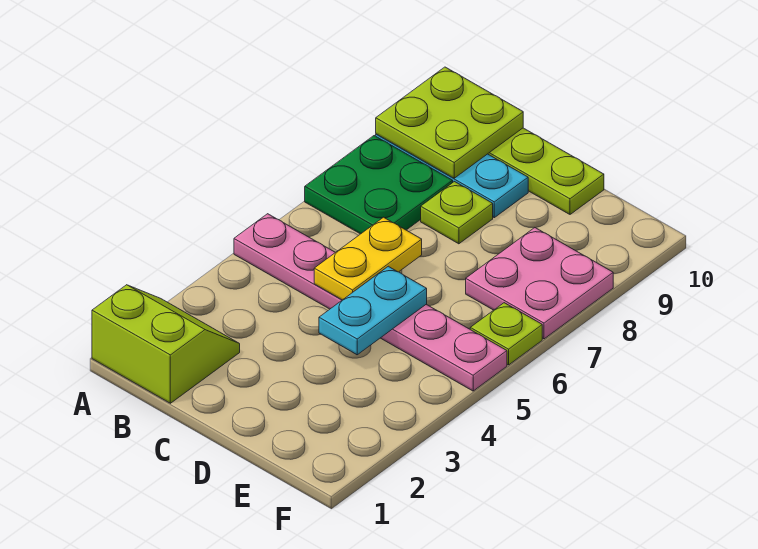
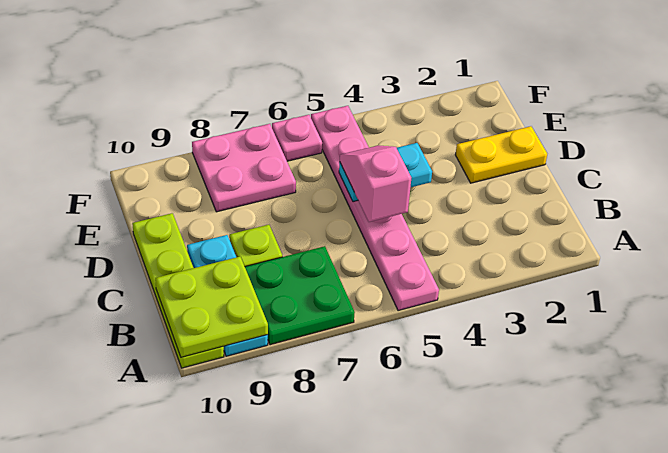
lime 2x2 slope [92,285,240,403] -> none
yellow 1x2 plate [314,217,422,300] -> yellow 1x2 plate moved to [455,126,547,183]
none -> pink 1x2 slope [340,146,411,222]
lime 1x1 plate [470,303,542,365] -> pink 1x1 plate [272,115,322,161]

